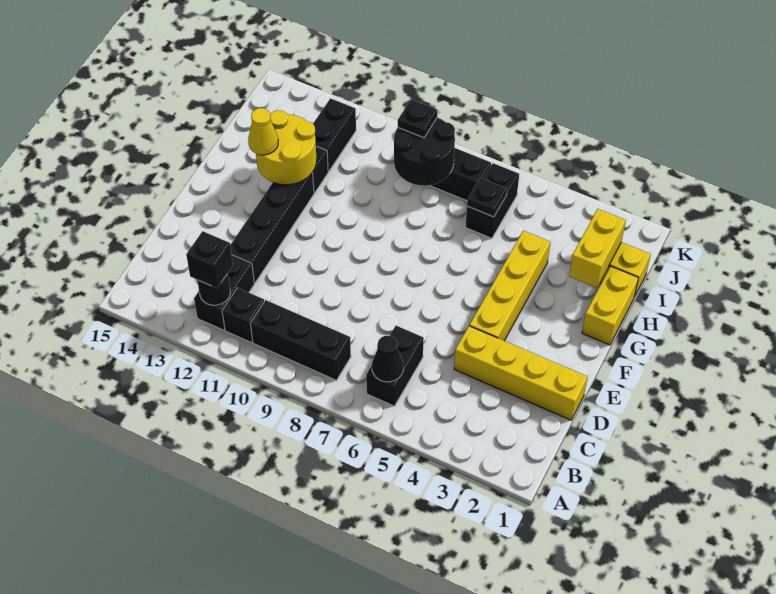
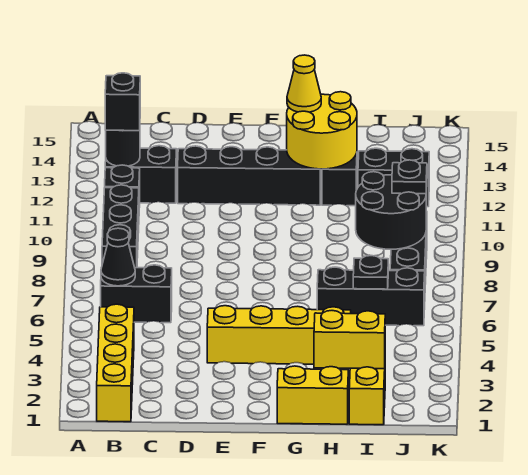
yellow 1x4 brick [454,326,587,420] -> yellow 1x4 brick moved to [97,304,134,422]
black 1x2 brick [466,163,519,238] -> black 1x3 brick [317,267,425,326]

